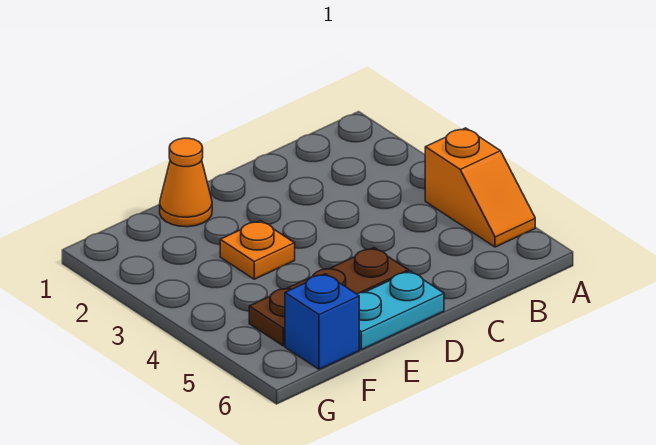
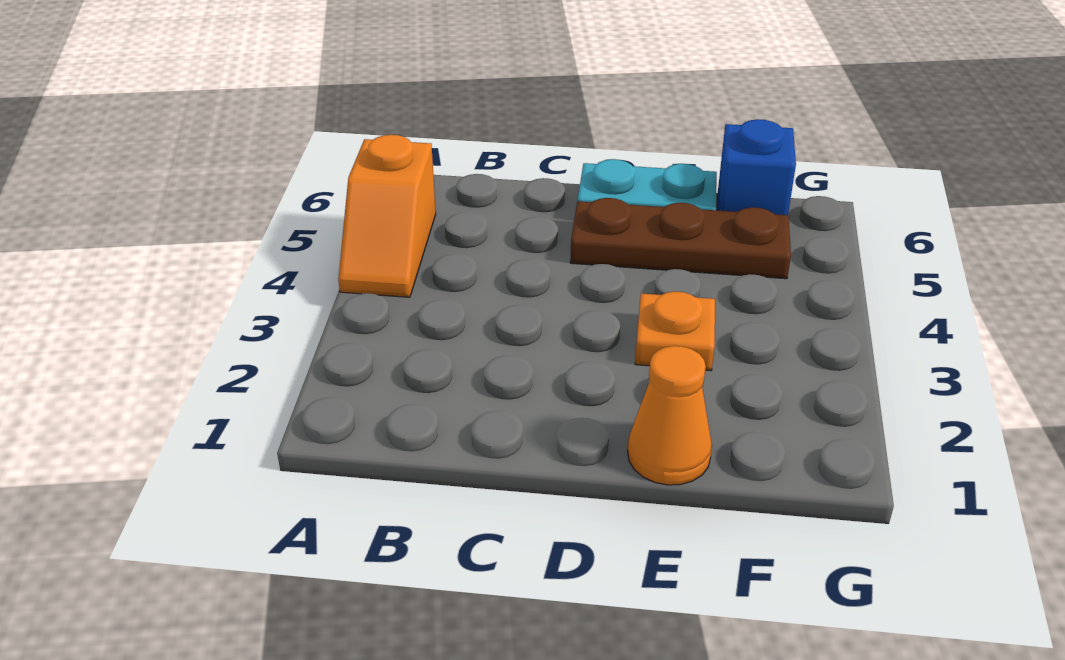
orange 1x2 slope [425,128,535,247] -> orange 1x2 slope turned to [338,135,436,297]

